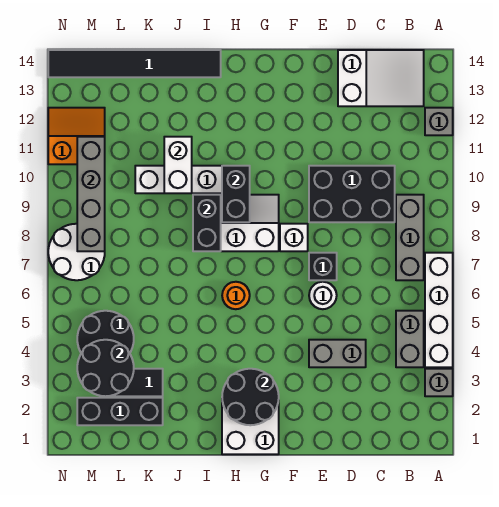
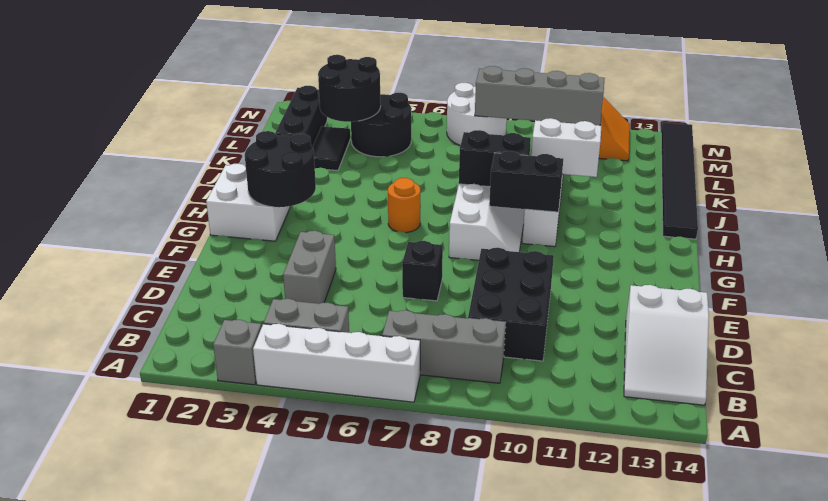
grey 1x1 brick [425,108,453,135] -> none
white 1x1 round brick [309,282,337,309] -> none
white 1x1 brick [280,224,308,251] -> none

